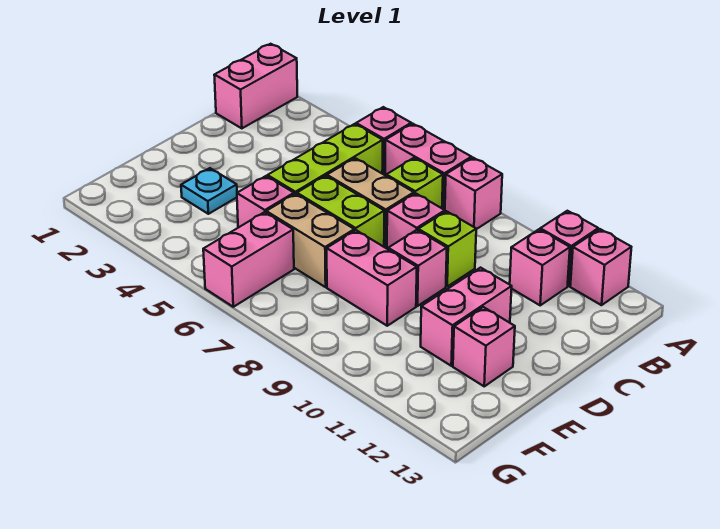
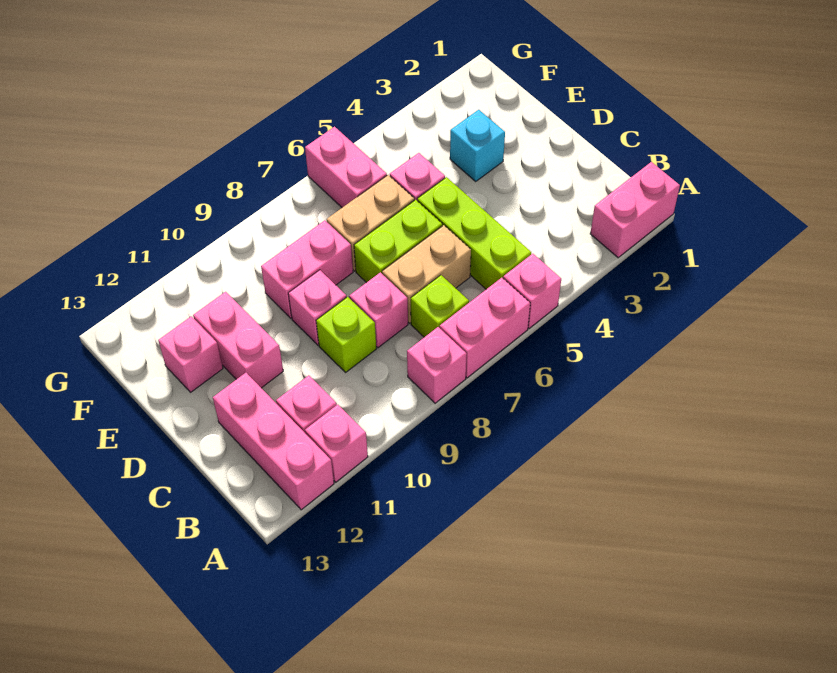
pink 1x2 brick [214,44,297,128] -> pink 1x2 brick turned to [590,162,680,258]
pink 1x1 brick [570,229,631,305] -> pink 1x3 brick [213,373,334,510]
cyan 1x1 plate [181,168,237,214] -> cyan 1x1 brick [450,110,505,181]

